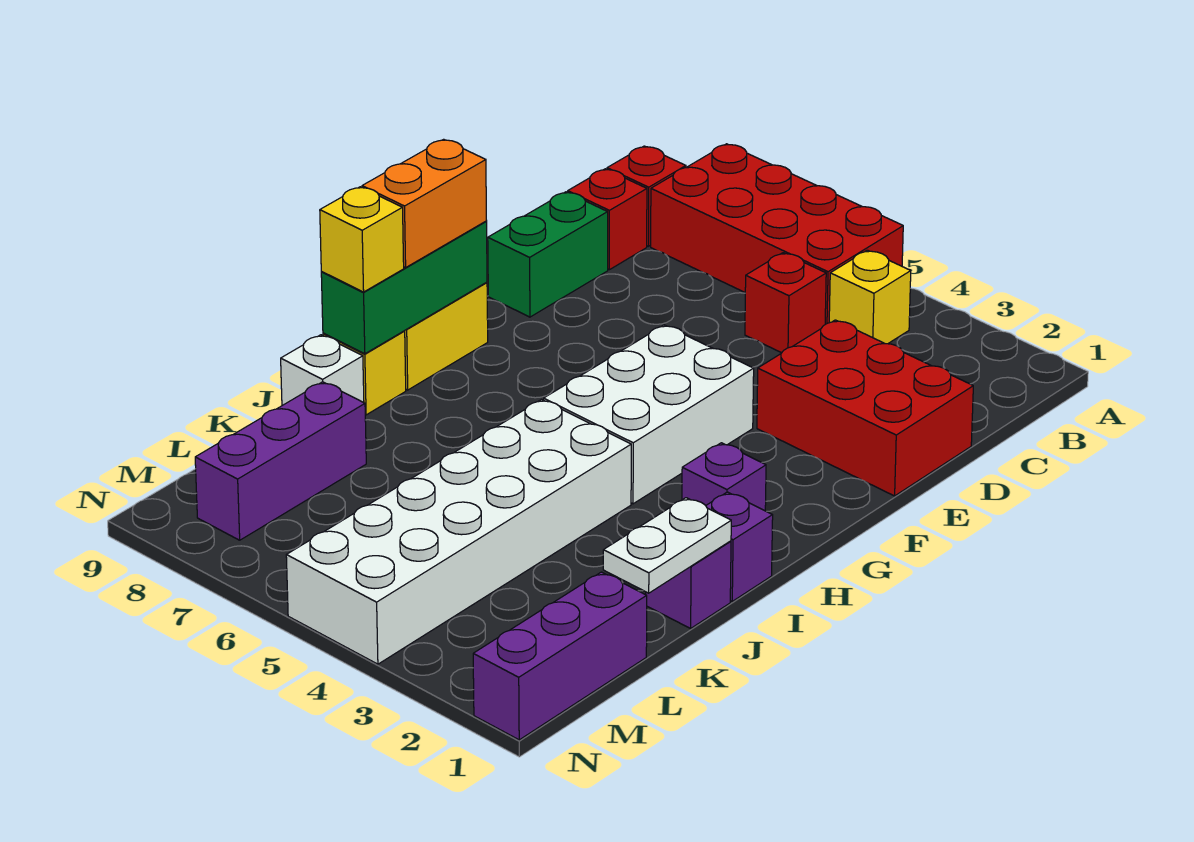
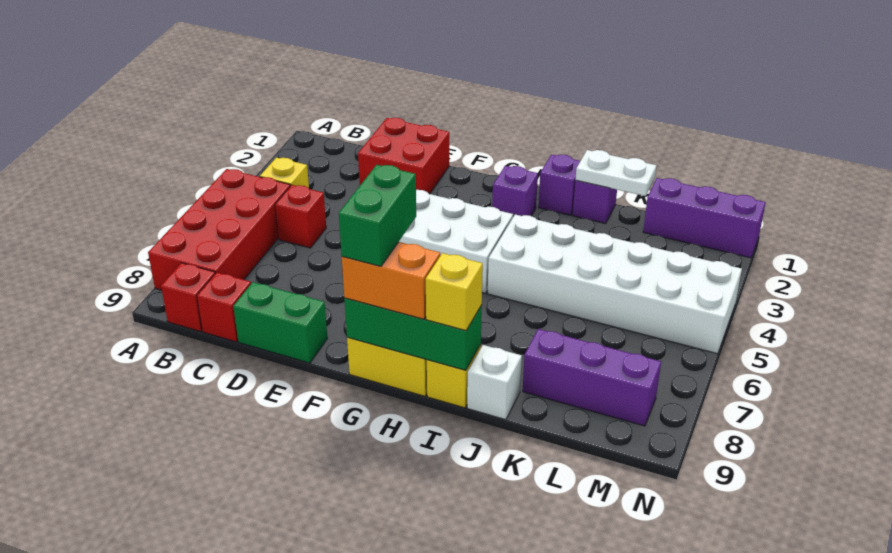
red 2x3 brick [757,320,973,496] -> red 2x2 brick [358,118,449,194]
none -> green 1x2 brick [339,165,416,266]

